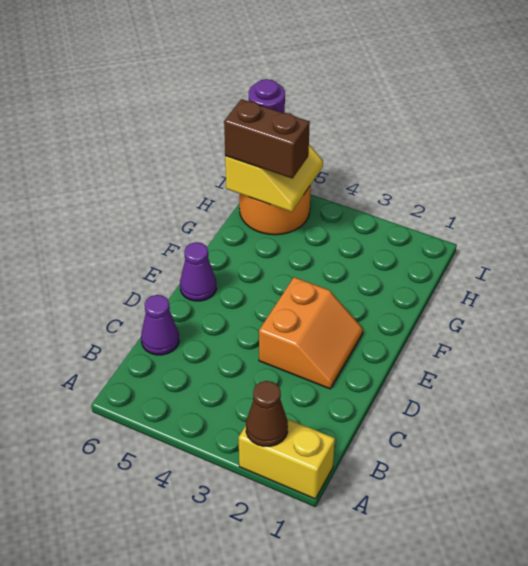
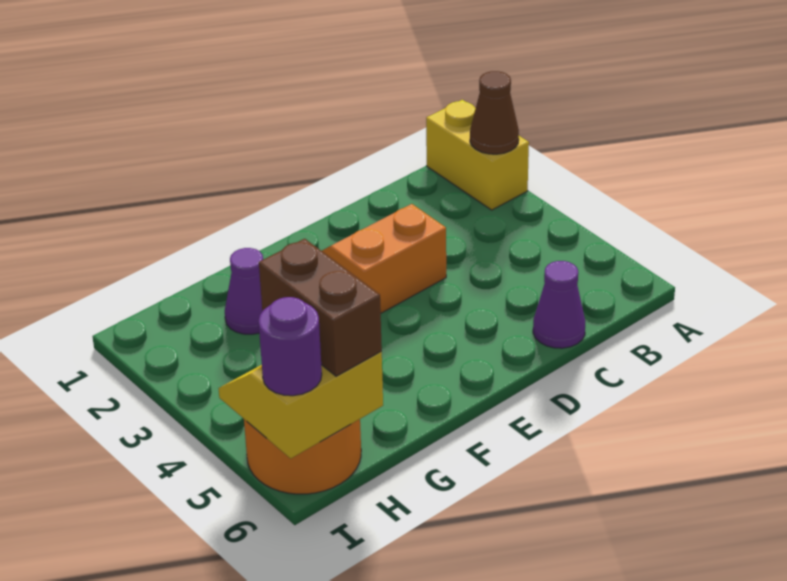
purple 1x1 cone [180,242,216,301] -> purple 1x1 cone moved to [225,248,263,334]

